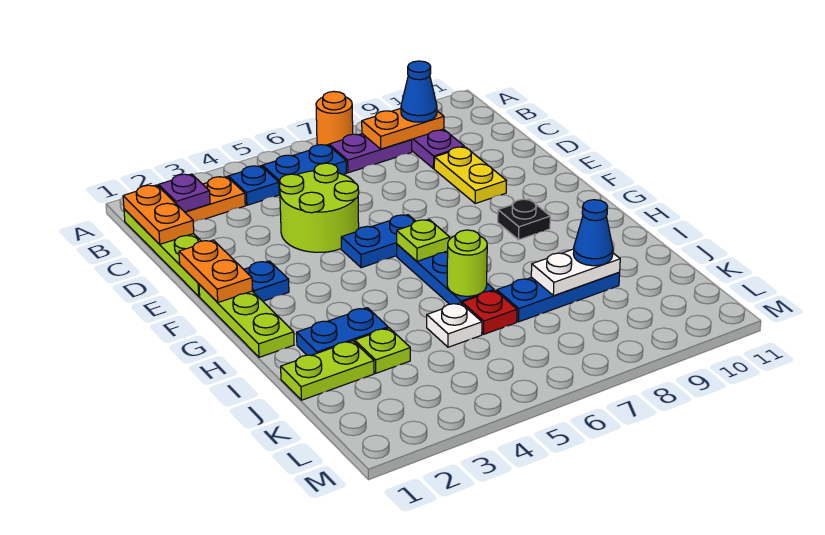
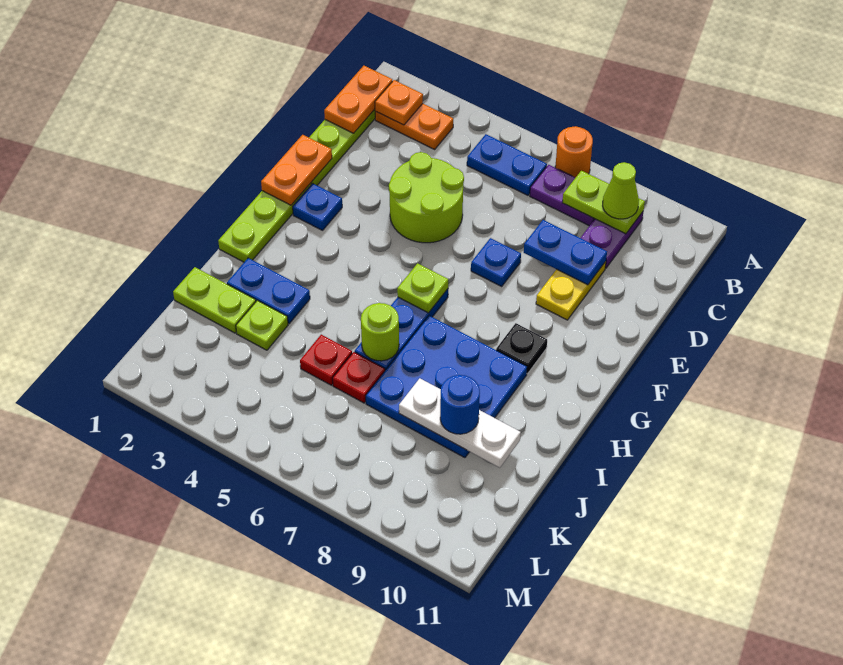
purple 1x1 plate [159,174,210,212] -> orange 1x1 plate [375,80,423,125]
blue 1x1 plate [228,166,279,205] -> blue 1x1 plate moved to [471,238,521,286]
orange 1x2 plate [362,108,444,149] -> lime 1x2 plate [562,171,645,234]
blue 1x1 cone [401,61,437,122] -> lime 1x1 cone [603,162,639,219]
blue 1x2 plate [341,215,416,268] -> blue 1x2 plate moved to [524,220,607,285]
white 1x1 plate [427,303,482,347] -> red 1x1 plate [300,335,352,385]
blue 1x3 plate [497,272,620,322] -> blue 3x3 plate [366,316,527,458]
white 1x2 plate [531,249,620,296] -> white 1x3 plate [399,378,521,468]
blue 1x1 cone [573,200,613,266] -> blue 1x1 round brick [440,375,480,434]

